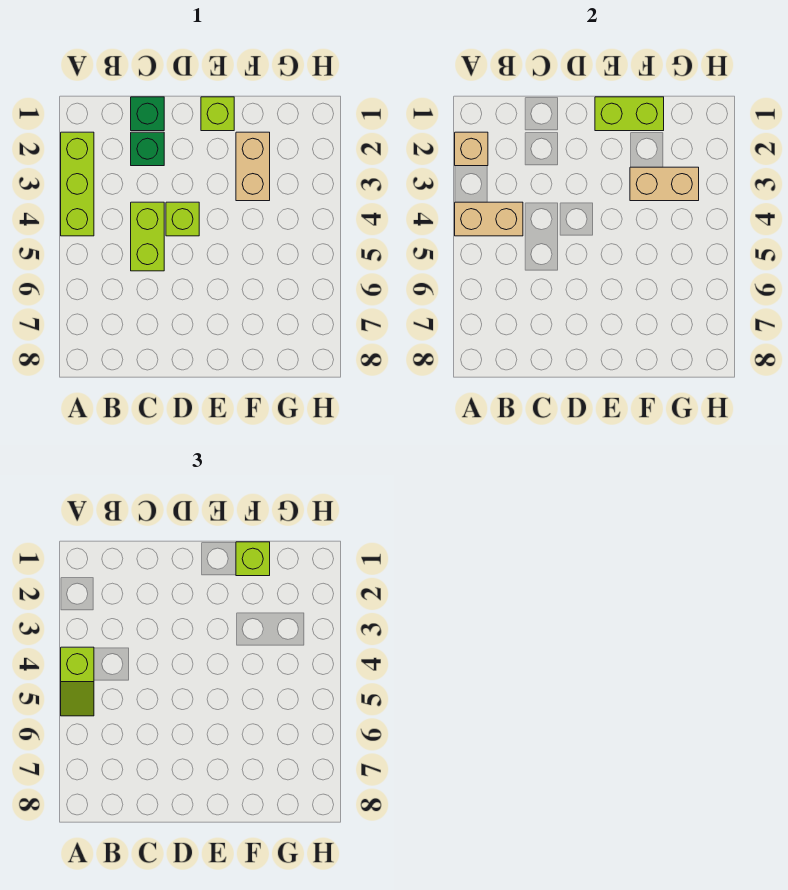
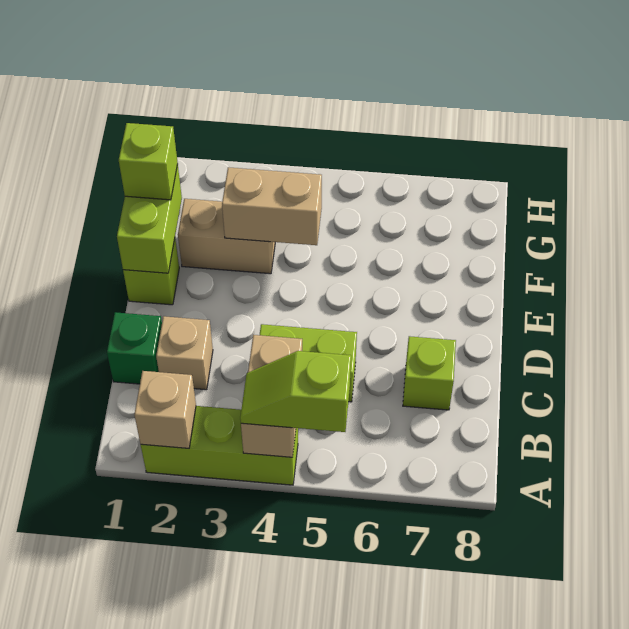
lime 1x2 slope [61,647,94,716] -> lime 1x2 slope turned to [240,351,351,432]
green 1x1 brick [131,132,164,166] -> tan 1x1 brick [156,316,213,390]
lime 1x1 brick [166,202,199,236] -> lime 1x1 brick moved to [403,336,456,410]
tan 1x2 brick [630,167,699,201] -> tan 1x2 brick turned to [222,167,322,245]

